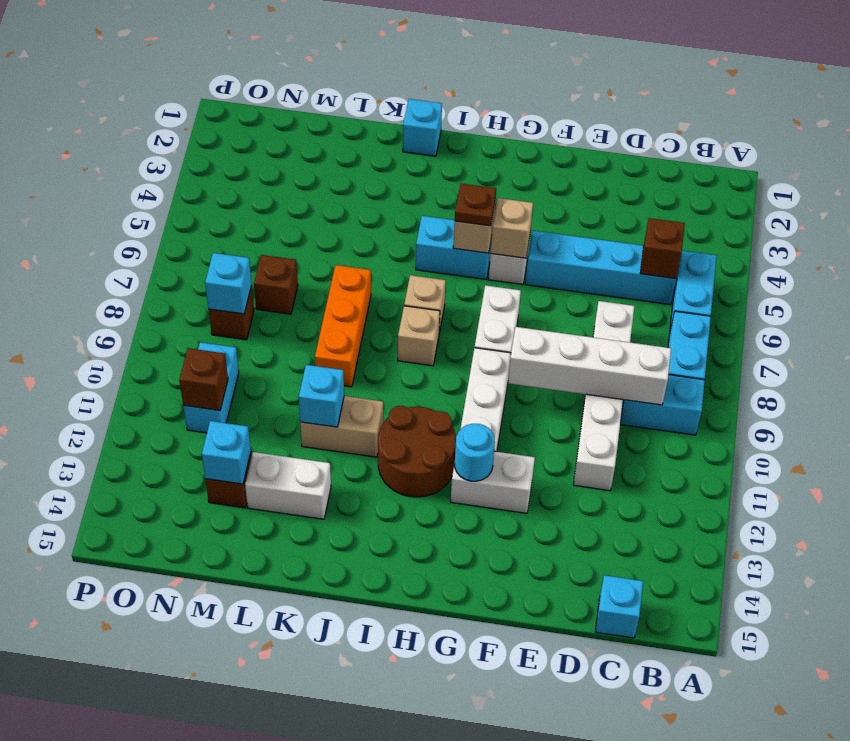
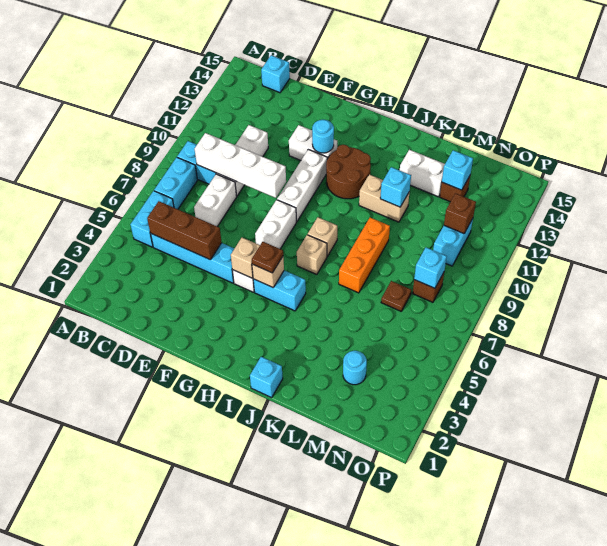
brown 1x1 brick [640,218,685,279] -> brown 1x3 brick [147,201,222,260]
none -> cyan 1x1 round brick [343,351,367,385]
brown 1x1 brick [254,255,298,314] -> brown 1x1 plate [381,281,411,311]

